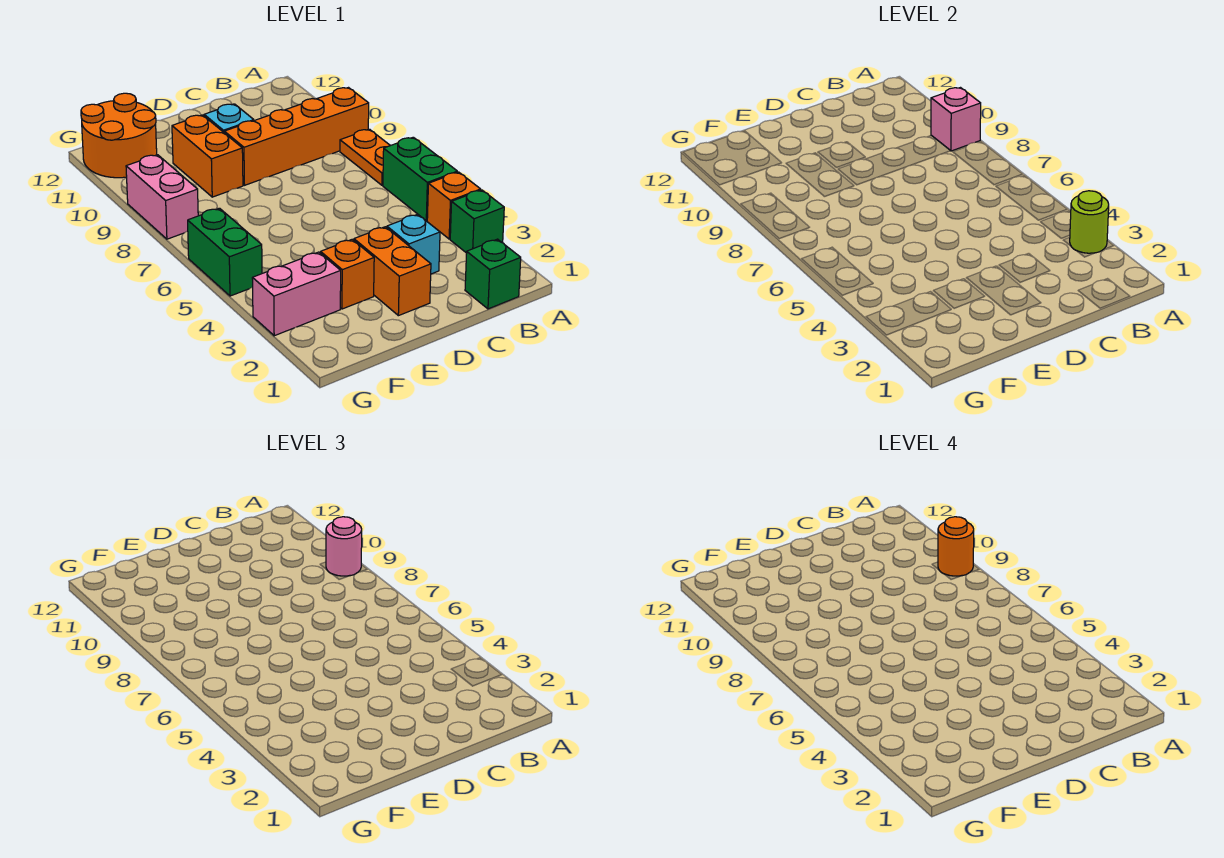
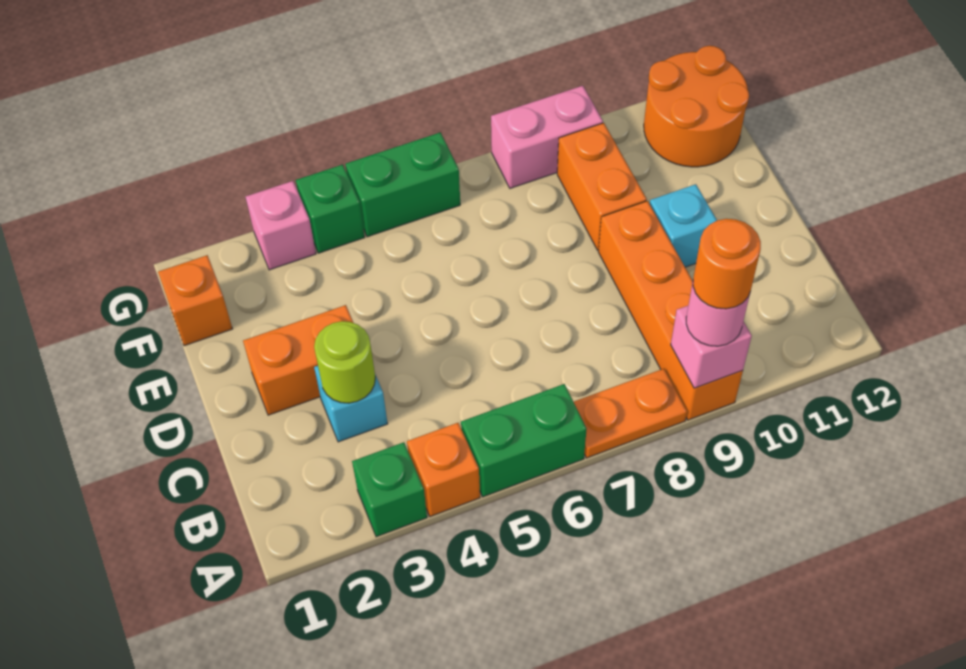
lime 1x1 round brick [1070,191,1109,253] -> lime 1x1 round brick moved to [314,321,375,403]
green 1x1 brick [465,239,521,309] -> green 1x1 brick moved to [296,165,365,253]
orange 1x1 brick [321,239,374,309] -> orange 1x1 brick moved to [158,255,232,346]
orange 1x2 brick [172,115,243,197] -> orange 1x2 brick turned to [557,123,647,250]
pink 1x2 brick [252,252,341,336] -> pink 1x1 brick [246,181,316,270]

